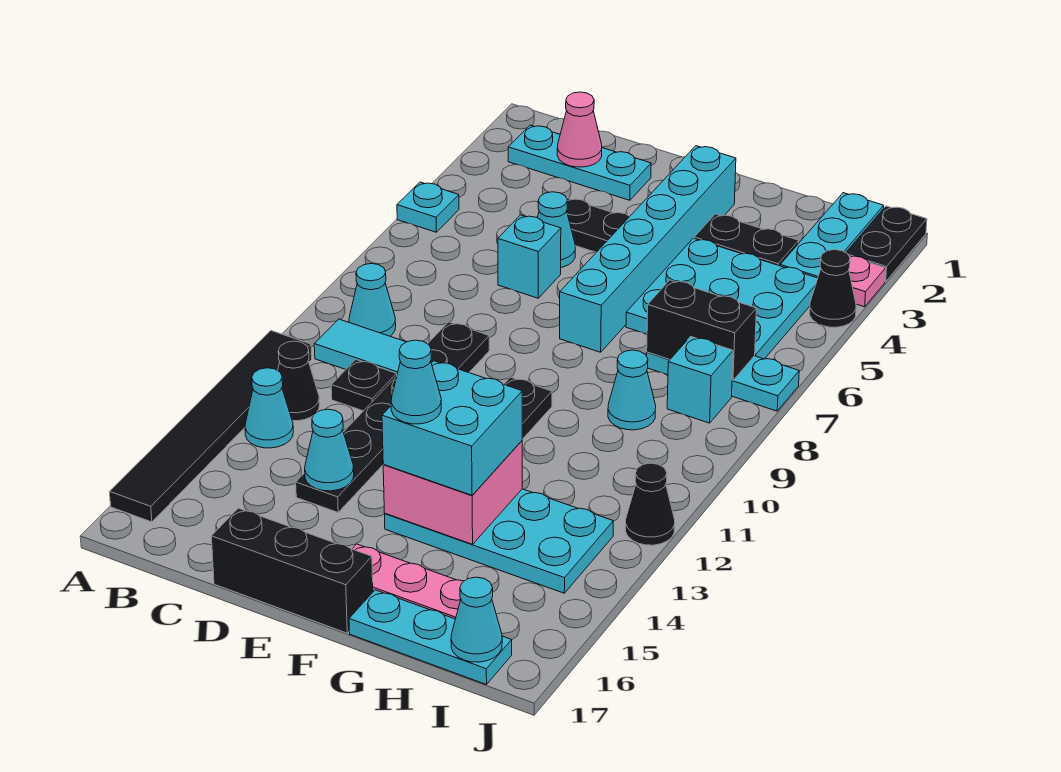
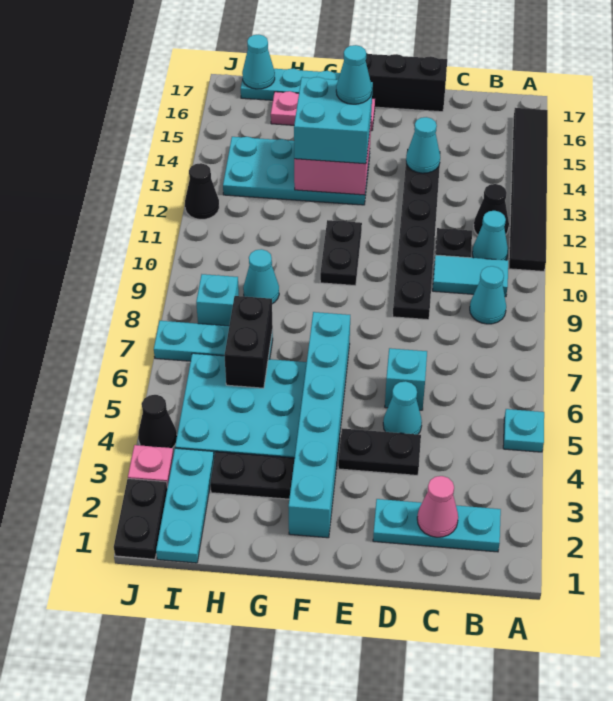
cyan 1x1 cone [245,368,293,448] -> cyan 1x1 cone moved to [472,211,508,260]
black 1x2 brick [647,280,756,380] -> black 1x2 brick turned to [224,296,273,388]

